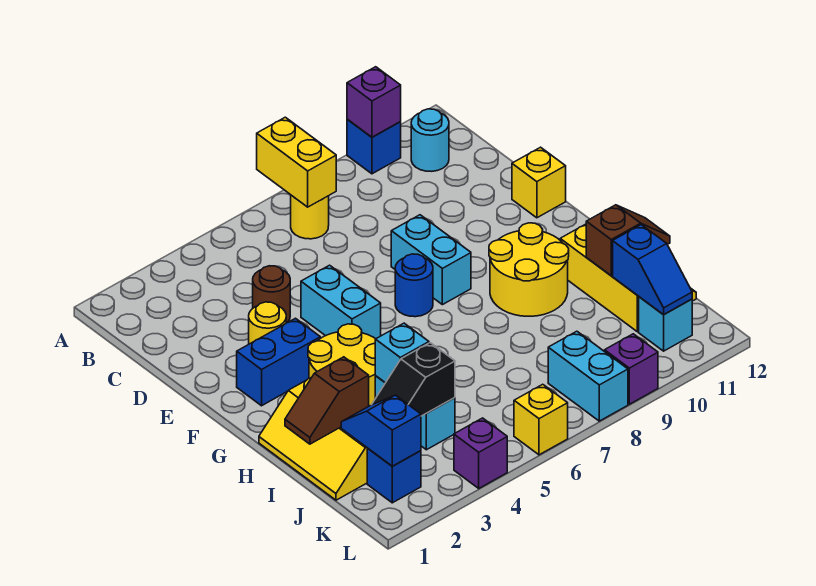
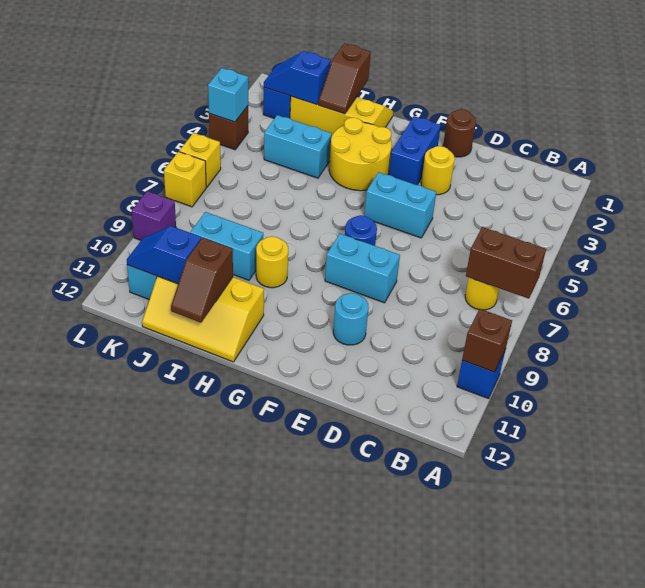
yellow 1x2 brick [257,117,336,207] -> brown 1x2 brick [466,227,546,299]
purple 1x1 brick [347,67,401,137] -> brown 1x1 brick [462,309,512,372]
cyan 1x1 round brick [411,109,449,171] -> cyan 1x1 round brick moved to [333,293,369,345]
brown 1x1 round brick [253,266,290,323] -> brown 1x1 round brick moved to [443,109,476,157]
yellow 1x1 brick [512,147,566,218] -> yellow 1x1 brick moved to [164,152,206,207]
yellow 2x2 round brick [489,223,569,316] -> yellow 1x1 round brick [256,236,288,288]
brown 1x2 slope [285,357,369,444] -> brown 1x2 slope turned to [318,43,371,114]
cyan 1x1 brick [375,323,429,383] -> cyan 1x1 brick moved to [208,68,248,122]
blue 1x2 slope [341,395,421,466] -> blue 1x2 slope turned to [264,51,331,105]
black 1x2 slope [372,343,455,416] -> none
cyan 1x2 brick [548,331,628,421] -> cyan 1x2 brick moved to [190,212,263,280]
purple 1x1 brick [454,418,507,488] -> brown 1x1 brick [209,106,248,150]

